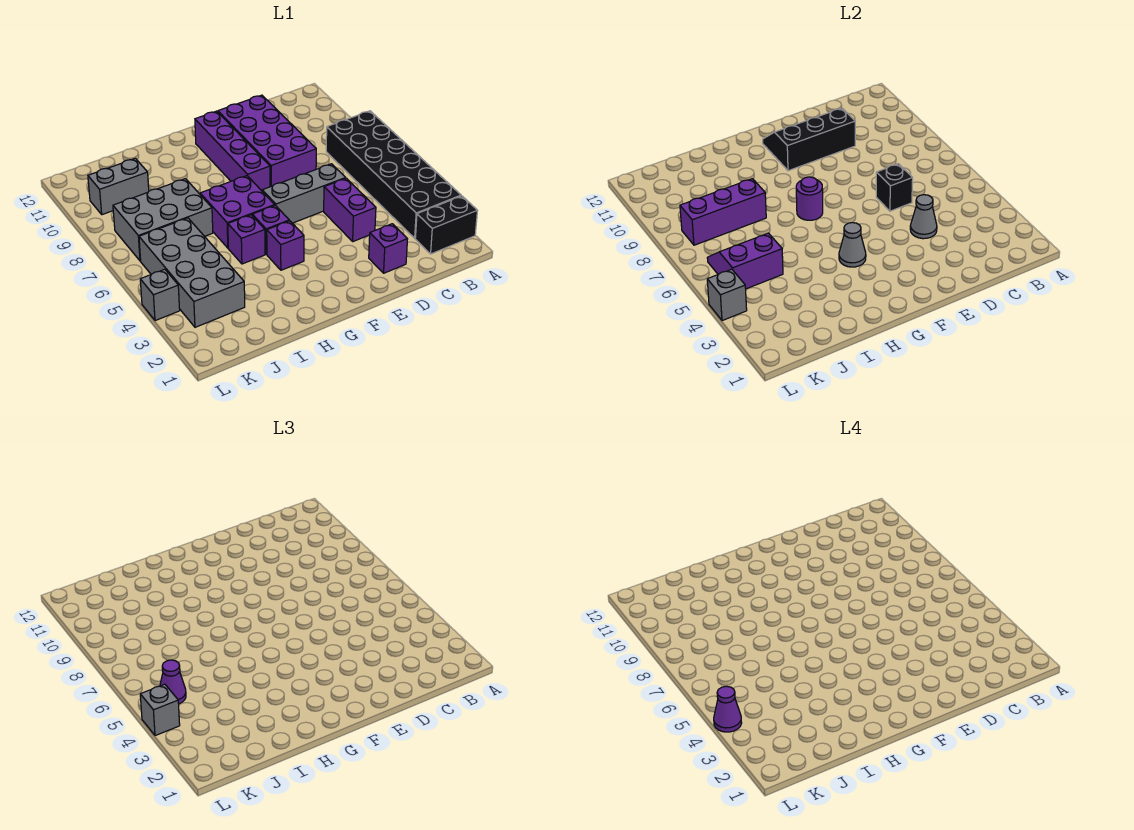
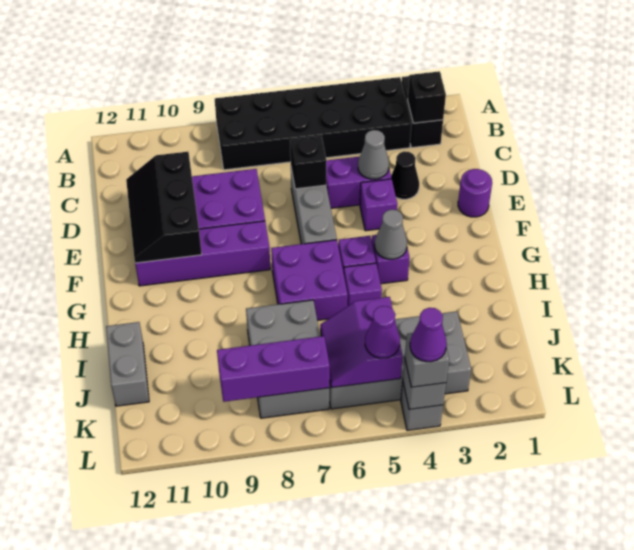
none -> black 1x1 brick [408,71,446,123]
purple 1x1 brick [369,224,407,273] -> purple 1x1 brick moved to [360,179,397,231]
none -> black 1x1 cone [391,151,419,199]
purple 1x1 round brick [796,177,823,220] -> purple 1x1 round brick moved to [458,169,492,217]
purple 1x3 brick [680,179,766,245] -> purple 1x3 brick turned to [217,336,330,402]
grey 1x2 brick [88,158,149,215] -> grey 1x2 brick moved to [106,322,149,406]

